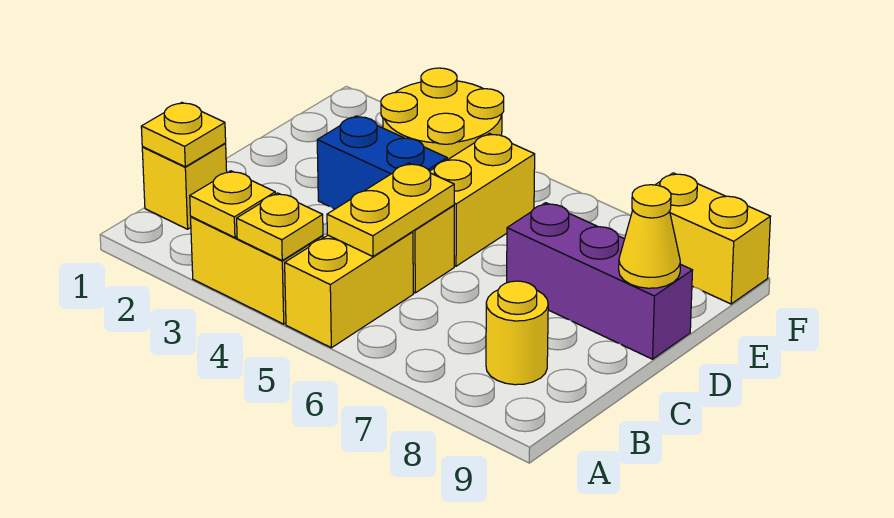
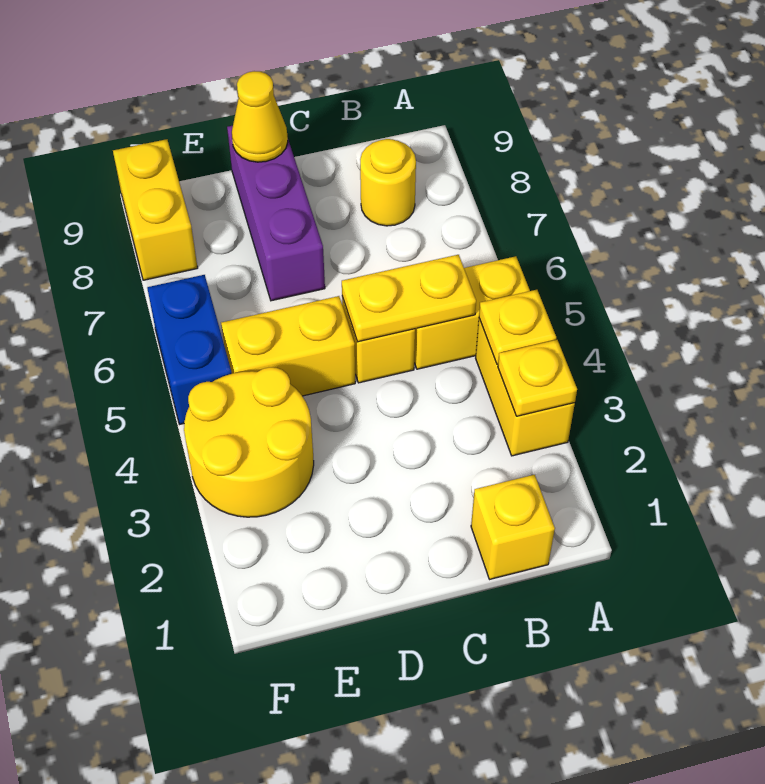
yellow 1x1 plate [141,103,226,167] -> none
blue 1x2 brick [317,116,447,209] -> blue 1x2 brick moved to [147,275,232,424]

